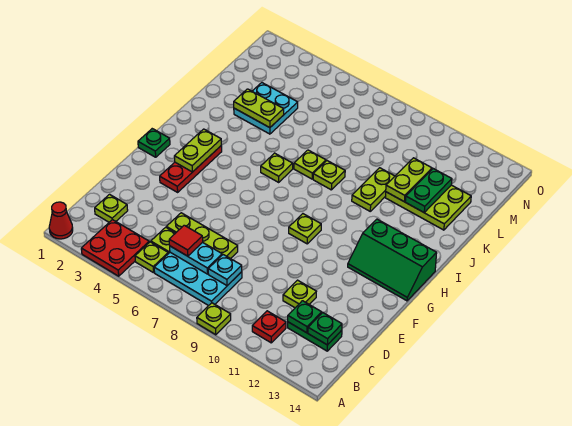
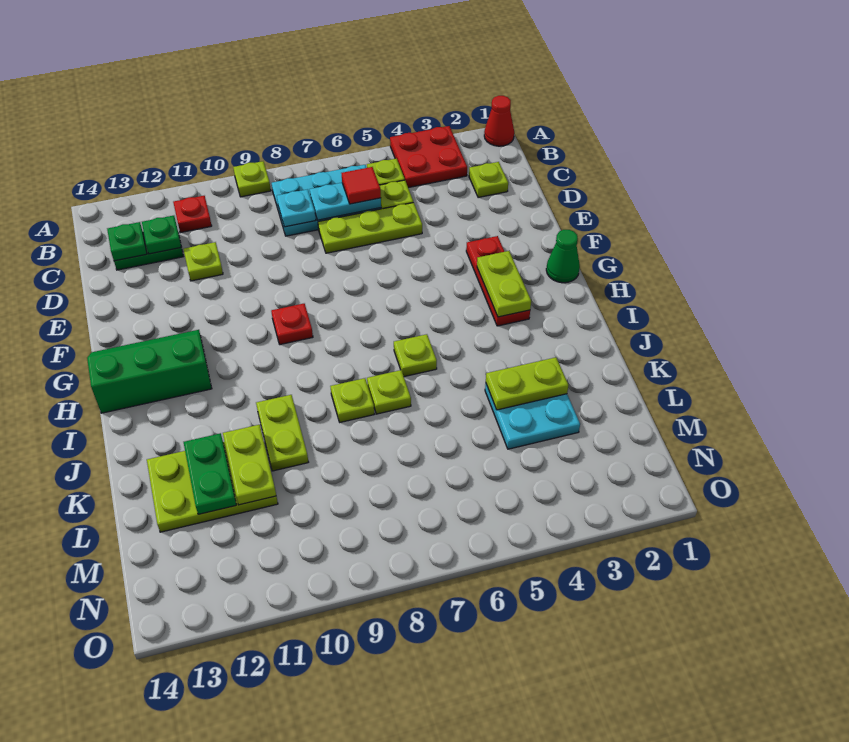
green 1x1 plate [138,129,170,157] -> green 1x1 cone [546,230,580,283]
lime 1x1 plate [289,214,321,244] -> red 1x1 plate [271,304,313,345]

